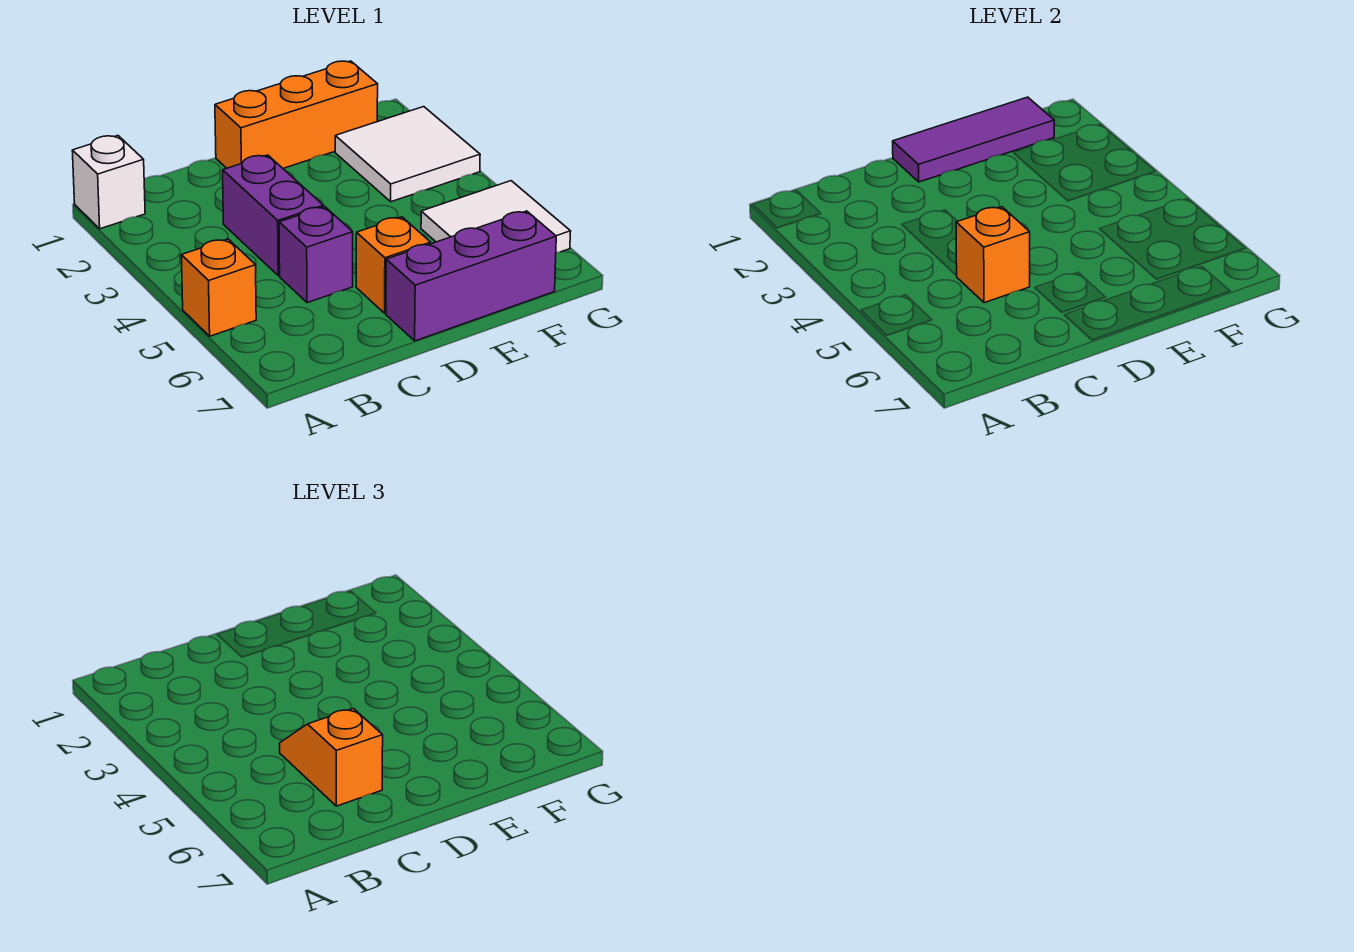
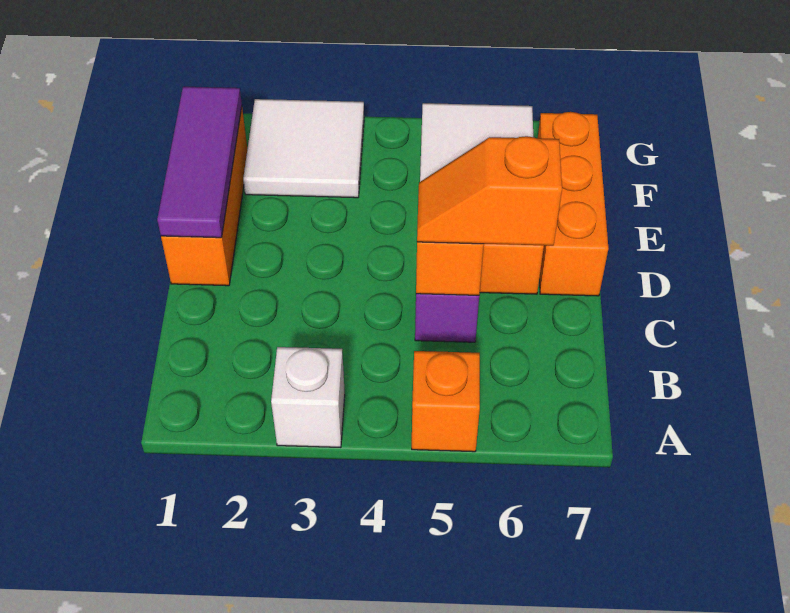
white 1x1 brick [72,136,145,229] -> white 1x1 brick moved to [271,347,345,447]
purple 1x2 brick [223,155,324,276] -> none
purple 1x3 brick [386,211,556,341] -> orange 1x3 brick [538,112,608,296]

